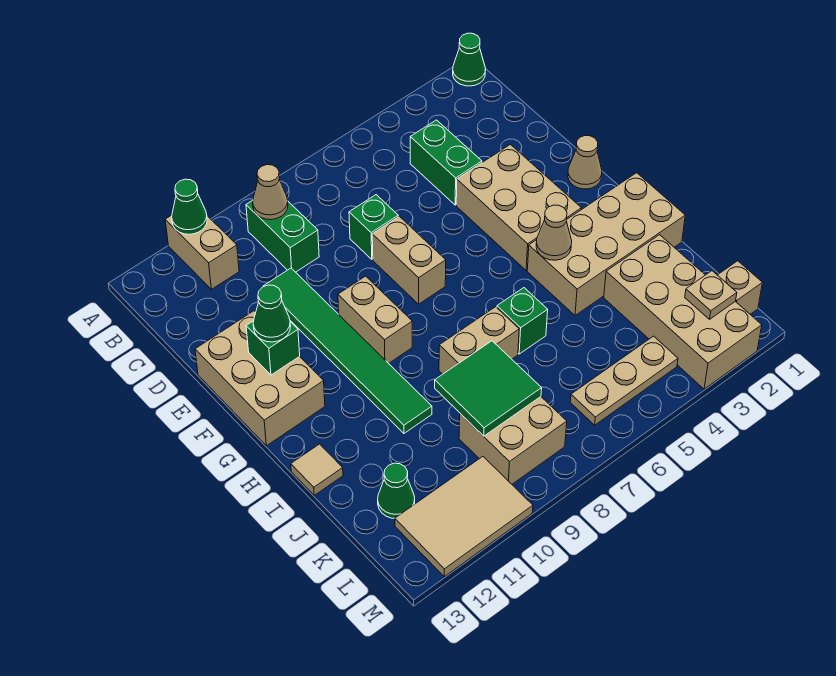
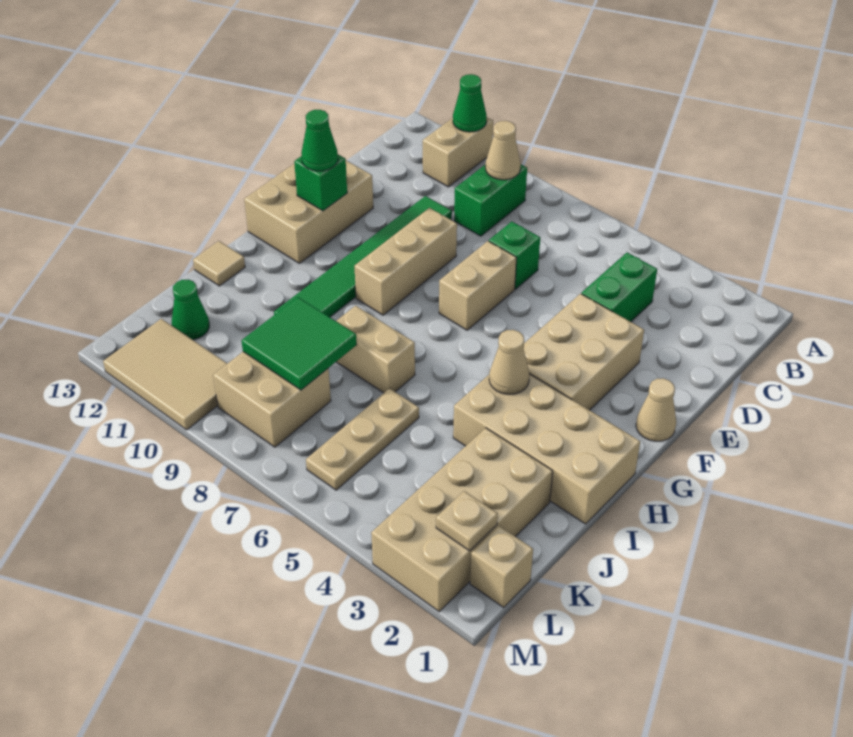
green 1x1 cone [453,33,486,86] -> none
tan 1x2 brick [338,276,412,363] -> tan 1x3 brick [354,208,457,315]
green 1x1 brick [497,288,548,354] -> none
tan 1x3 plate [570,336,678,425] -> tan 1x3 plate turned to [306,388,419,490]

